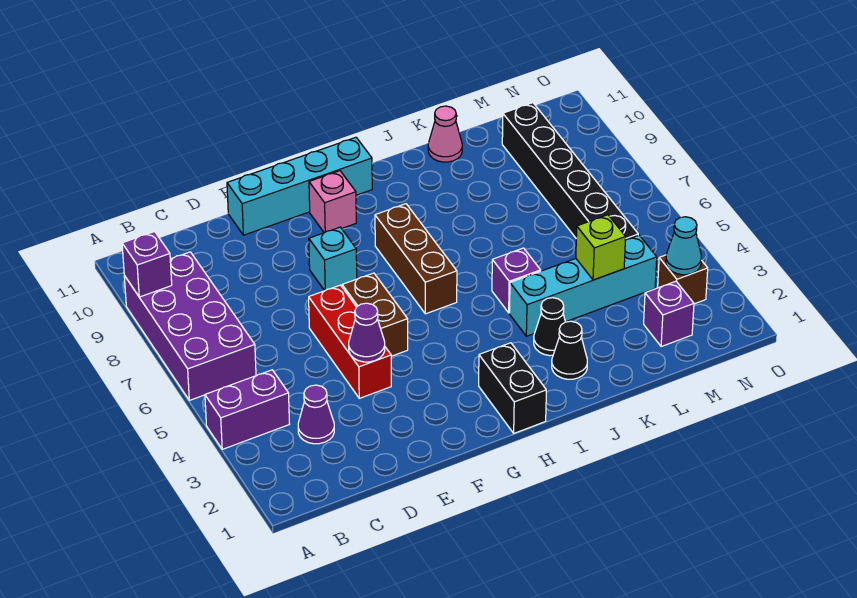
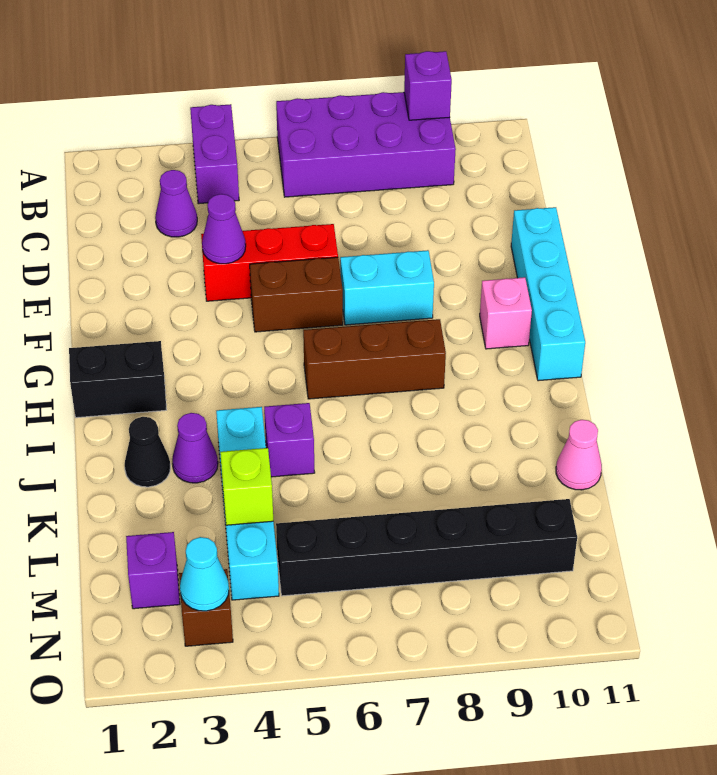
cyan 1x1 brick [309,227,357,291] -> cyan 1x2 brick [340,250,434,325]
black 1x1 cone [534,298,565,356] -> purple 1x1 cone [172,413,218,483]

